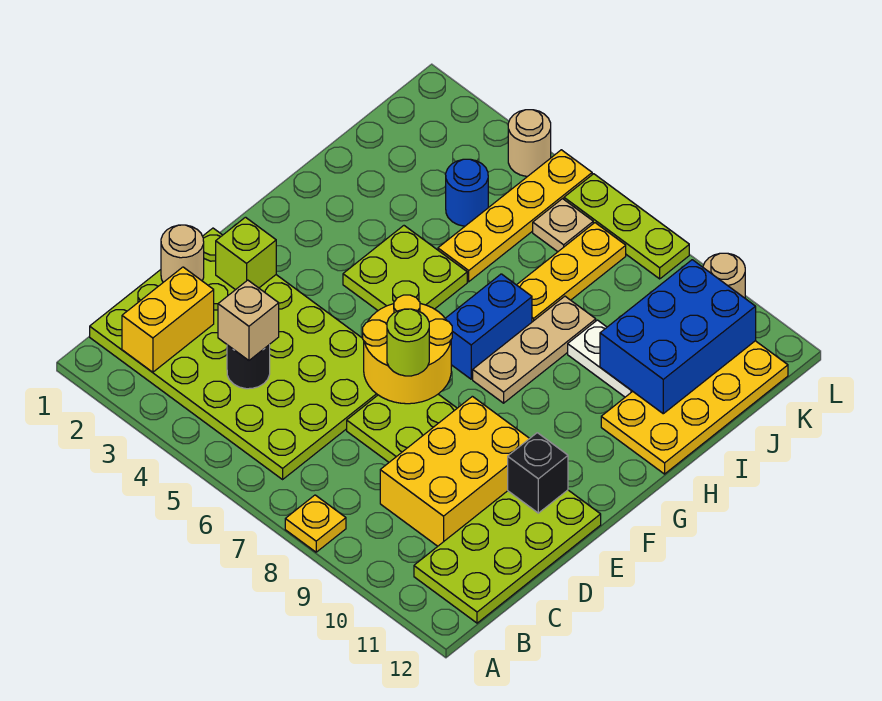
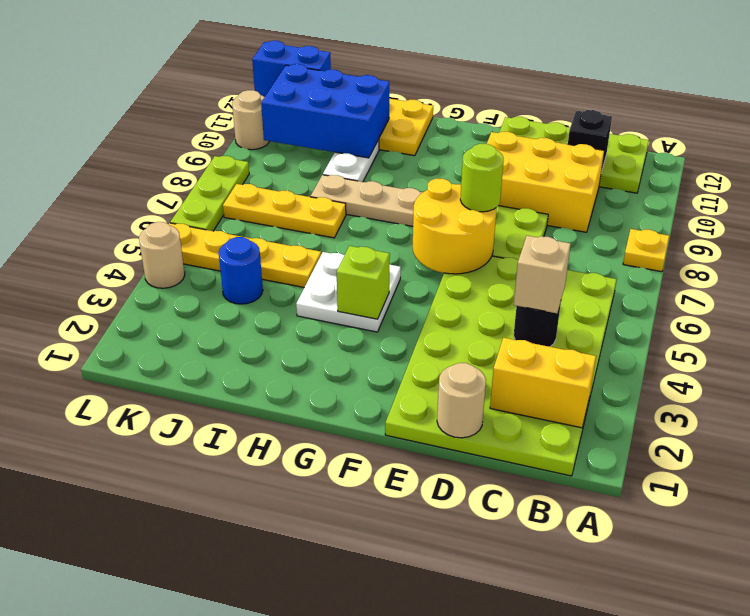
lime 1x1 brick [216,217,276,290] -> lime 1x1 brick moved to [337,246,390,319]
black 1x1 brick [508,433,568,513] -> black 1x1 brick moved to [568,110,612,172]
lime 2x2 plate [343,226,467,310] -> white 2x2 plate [296,252,401,332]
blue 1x2 brick [445,274,532,379] -> blue 1x2 brick moved to [252,41,331,97]
tan 1x1 plate [533,199,593,252] -> none

